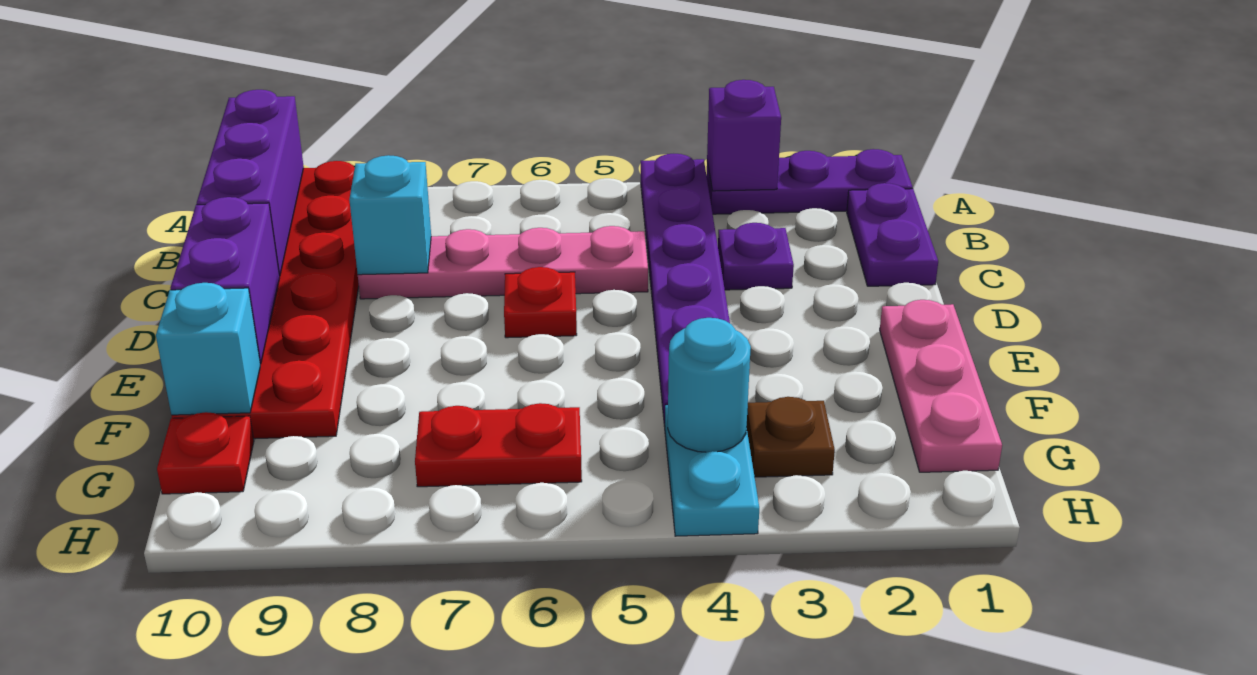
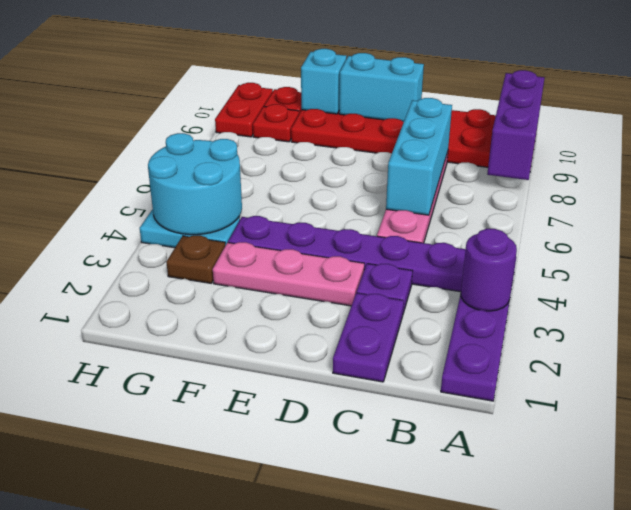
purple 1x1 brick [707,80,781,191] -> purple 1x1 round brick [461,229,517,311]
purple 1x3 brick [197,90,304,276] -> purple 1x3 brick turned to [487,70,544,180]
purple 1x2 plate [847,183,938,286] -> purple 1x2 plate turned to [333,293,404,382]
cyan 1x1 brick [349,155,431,275] -> cyan 1x3 brick [386,98,452,215]
red 1x1 plate [504,267,577,338] -> red 1x1 plate moved to [253,104,299,142]
purple 1x2 brick [171,197,280,364] -> cyan 1x2 brick [339,53,424,122]
pink 1x3 plate [880,300,1002,472] -> pink 1x3 plate moved to [213,242,364,306]
cyan 1x1 round brick [668,318,751,452] -> cyan 2x2 round brick [148,133,242,235]
red 1x2 plate [415,403,582,487] -> red 1x2 plate moved to [215,83,273,137]

